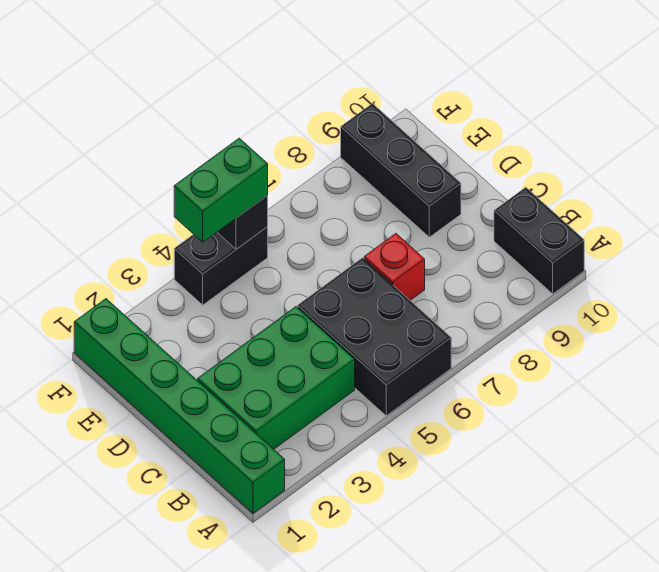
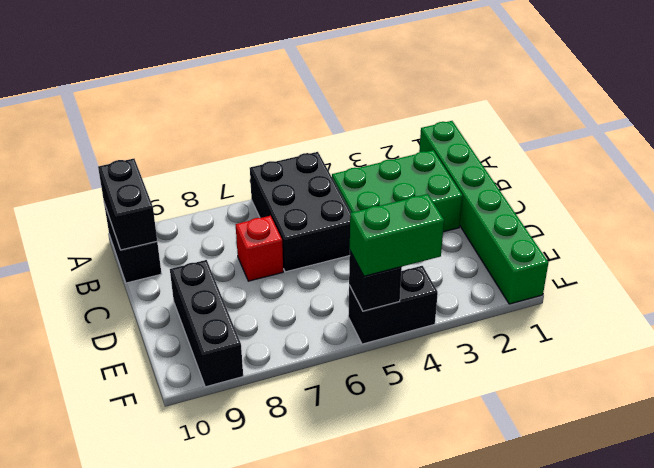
none -> black 1x2 brick [98,159,157,250]

